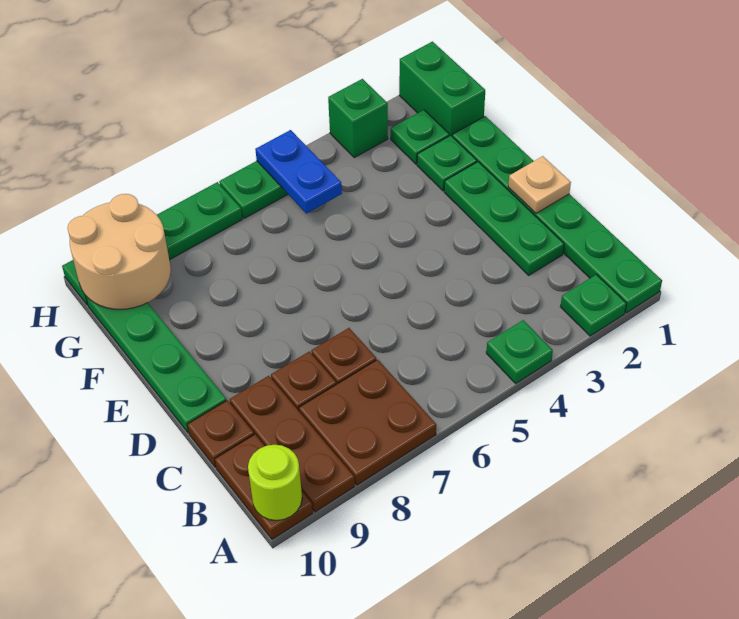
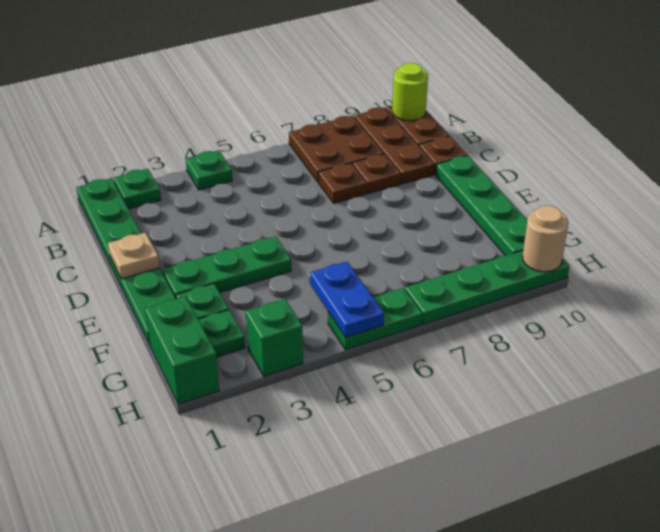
green 1x3 plate [444,162,564,275] -> green 1x3 plate turned to [162,236,291,298]
tan 2x2 round brick [68,194,171,309] -> tan 1x1 round brick [522,206,568,272]

